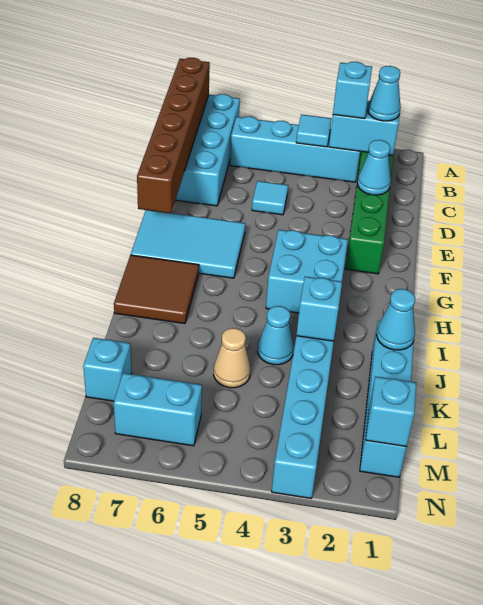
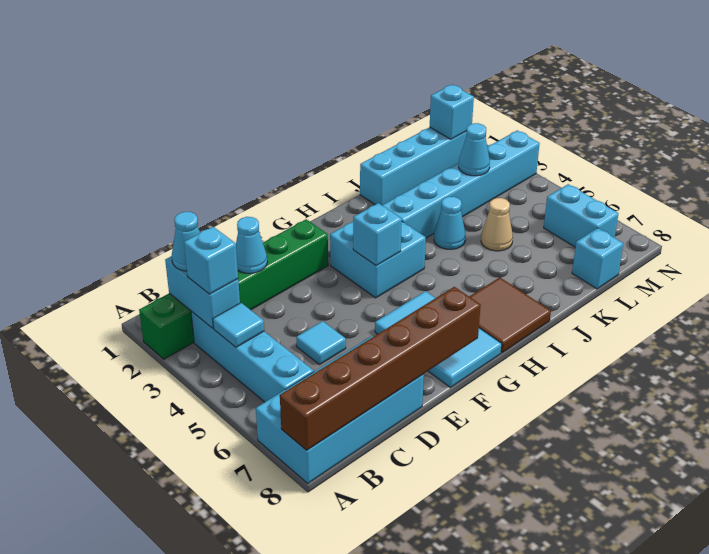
cyan 1x1 cone [377,289,415,350] -> cyan 1x1 cone moved to [459,123,490,176]
cyan 1x1 brick [296,277,342,341] -> cyan 1x1 brick moved to [353,203,402,266]

